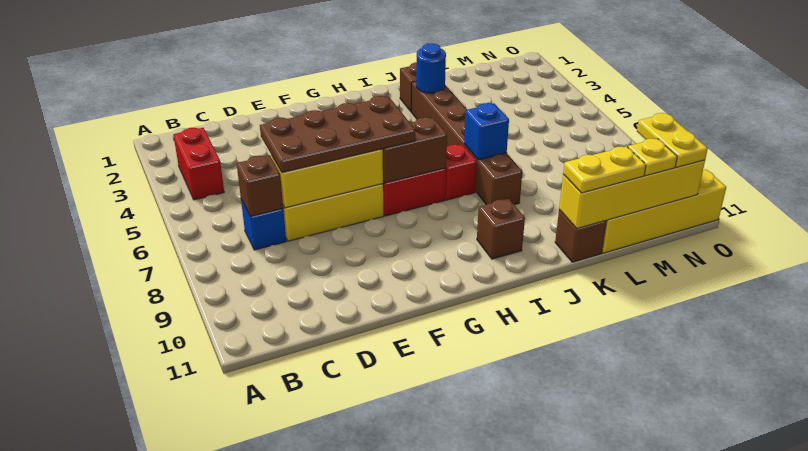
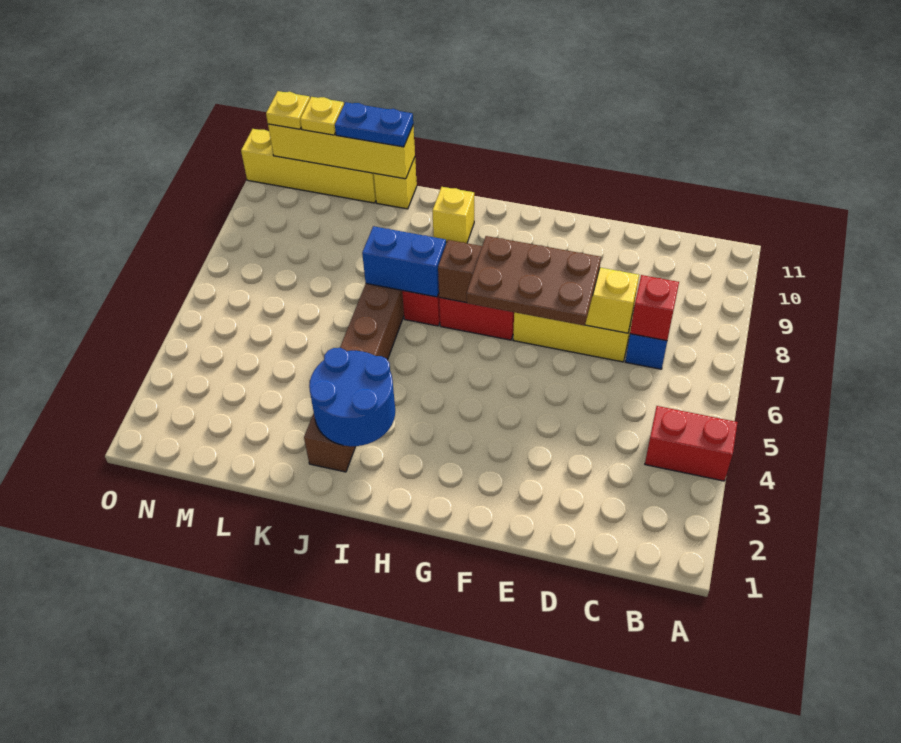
red 1x2 brick [173,128,224,200] -> red 1x2 brick turned to [645,406,738,481]
brown 1x1 brick [237,155,283,217] -> red 1x1 brick [630,275,679,341]
brown 2x4 plate [260,96,415,173] -> brown 2x3 plate [467,236,601,326]
brown 1x1 brick [477,199,525,259] -> yellow 1x1 brick [432,187,474,243]
blue 1x1 round brick [416,43,446,93] -> blue 2x2 round brick [309,348,395,446]
blue 1x1 brick [464,103,509,160] -> blue 1x2 brick [362,226,446,297]
brown 1x1 brick [555,210,607,262] -> yellow 1x1 brick [374,158,417,209]
yellow 1x2 plate [563,146,646,193] -> blue 1x2 plate [335,102,413,147]
yellow 1x2 plate [637,113,708,167] -> yellow 1x1 plate [266,91,310,129]

